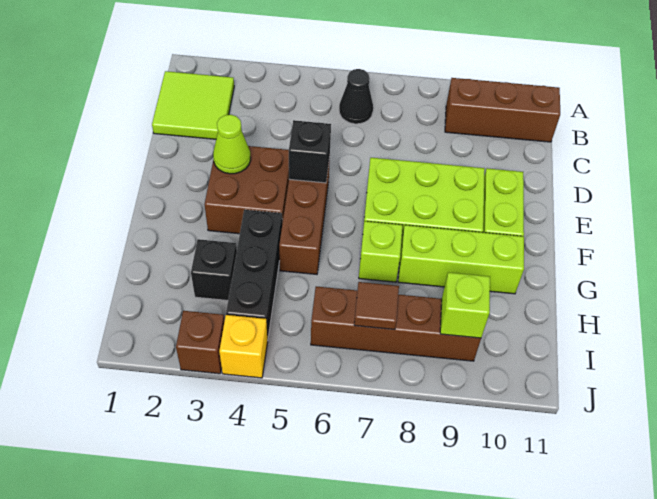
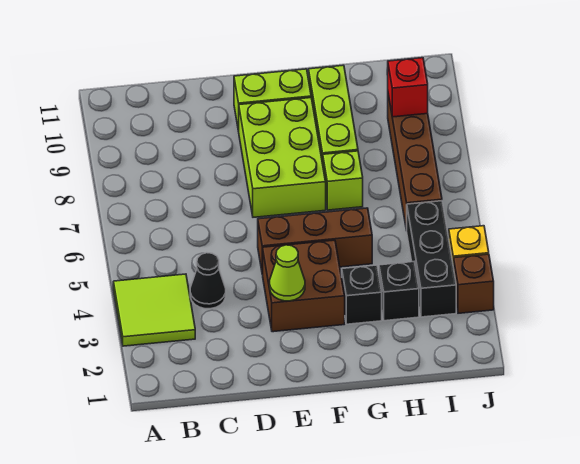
lime 2x2 tile [152,71,234,139] -> lime 2x2 tile moved to [113,274,195,346]
black 1x1 cone [339,69,373,124] -> black 1x1 cone moved to [190,253,226,309]
brown 1x3 brick [445,78,560,142] -> none
black 1x1 brick [289,120,331,183] -> black 1x1 brick moved to [342,265,382,324]
black 1x3 brick [226,210,282,340] -> black 1x3 brick turned to [407,201,456,317]
brown 1x1 tile [354,282,399,330] -> none
lime 1x1 brick [440,272,490,338] -> red 1x1 brick [388,58,428,117]

